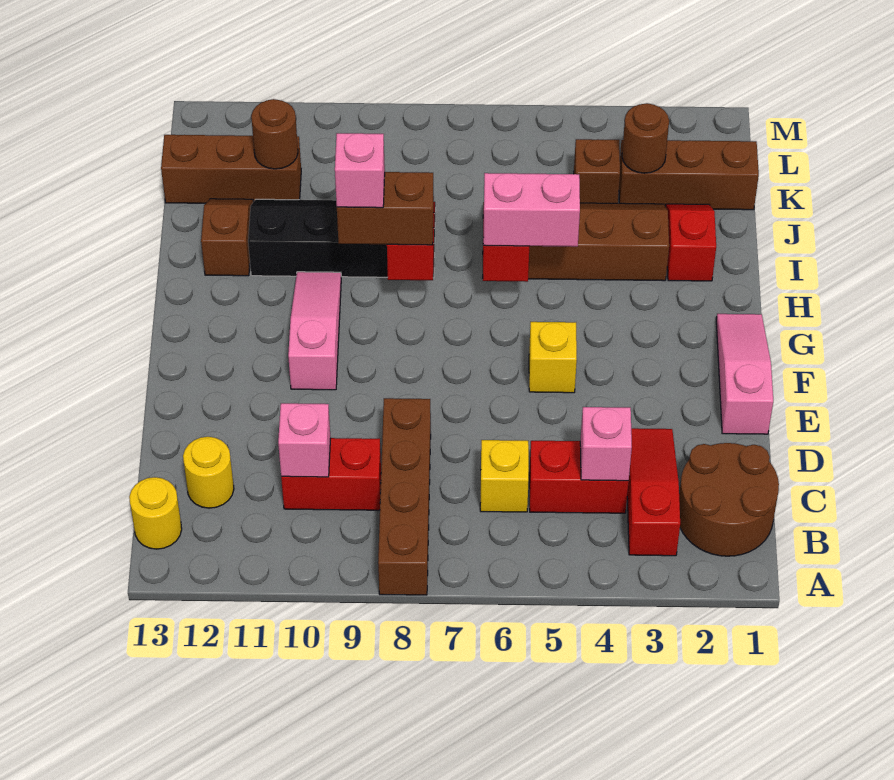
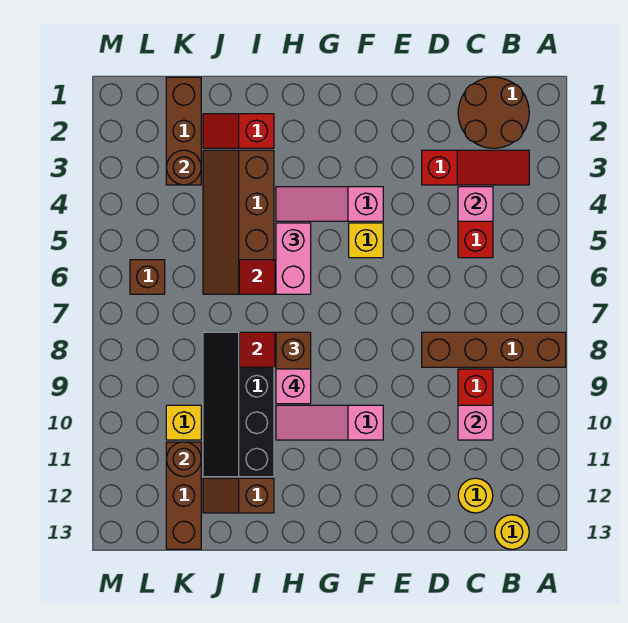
red 1x3 slope [627,428,680,556] -> red 1x3 slope turned to [422,150,529,185]
yellow 1x1 brick [480,440,529,512] -> yellow 1x1 brick moved to [166,405,201,440]
pink 1x3 slope [716,314,773,434] -> pink 1x3 slope moved to [276,187,383,221]
brown 1x1 brick [574,139,620,203] -> brown 1x1 brick moved to [130,260,165,294]

